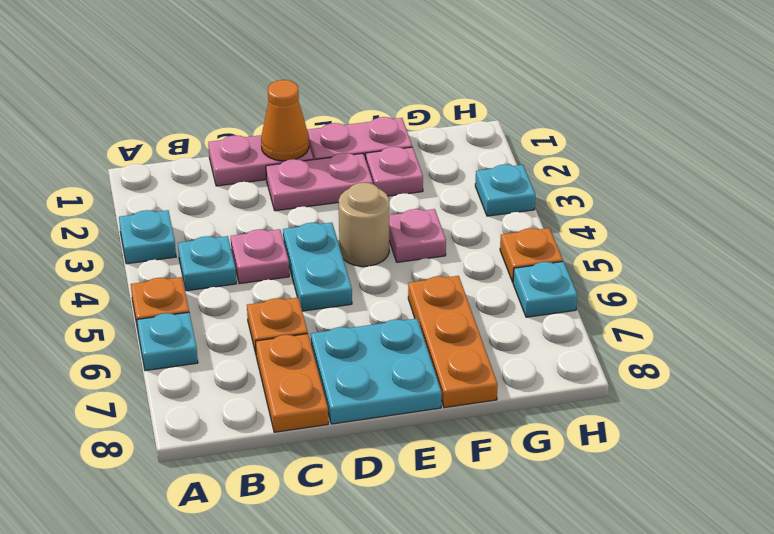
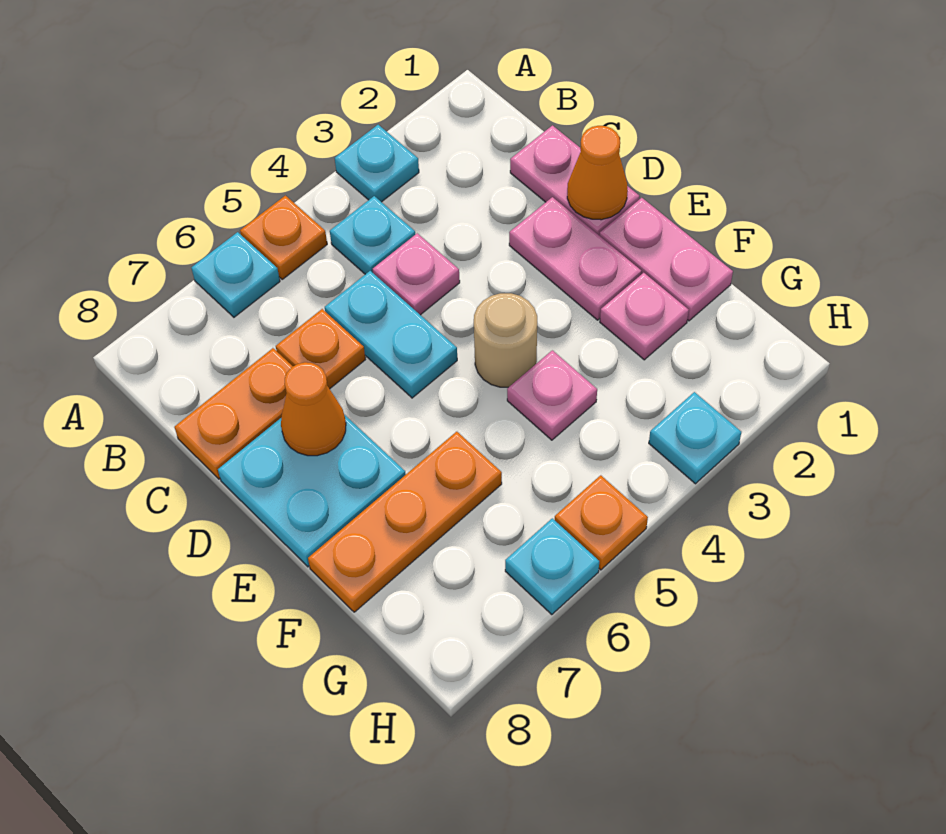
cyan 1x2 plate [283,223,352,311] -> cyan 1x2 plate turned to [325,271,457,398]
none -> orange 1x1 cone [281,362,346,456]

